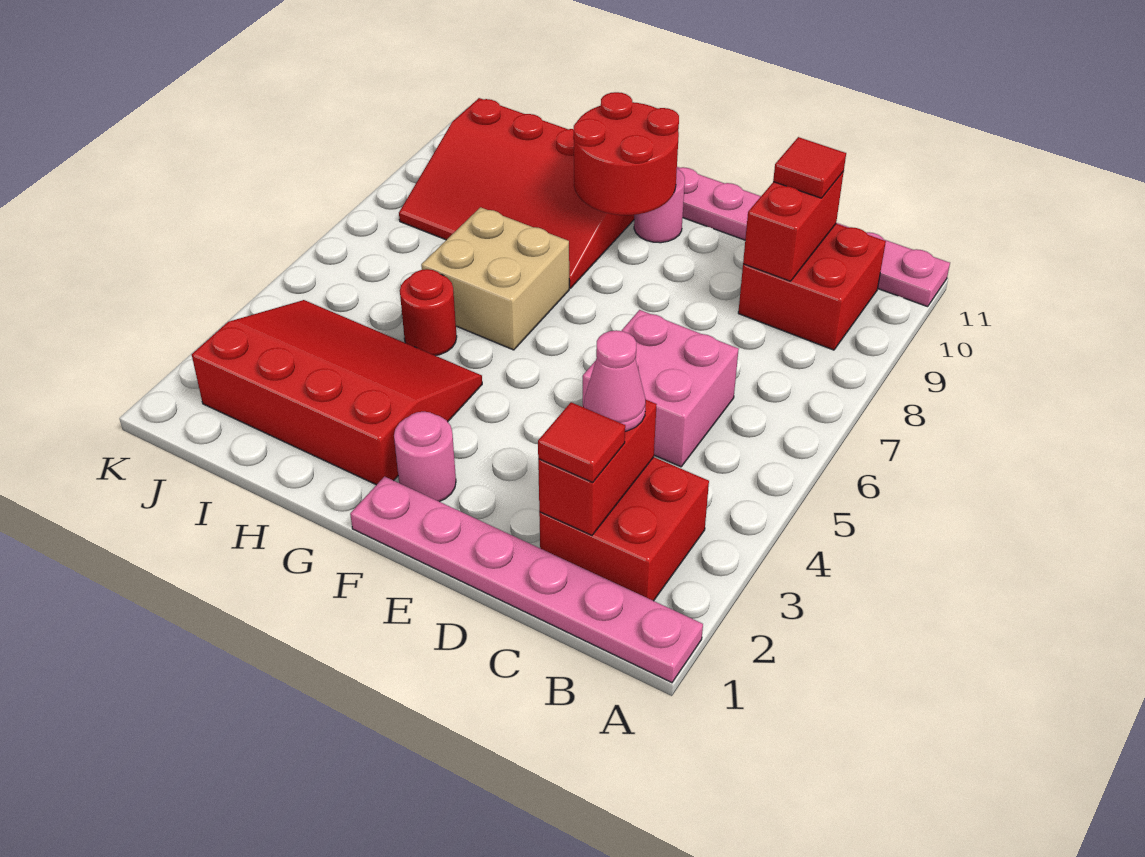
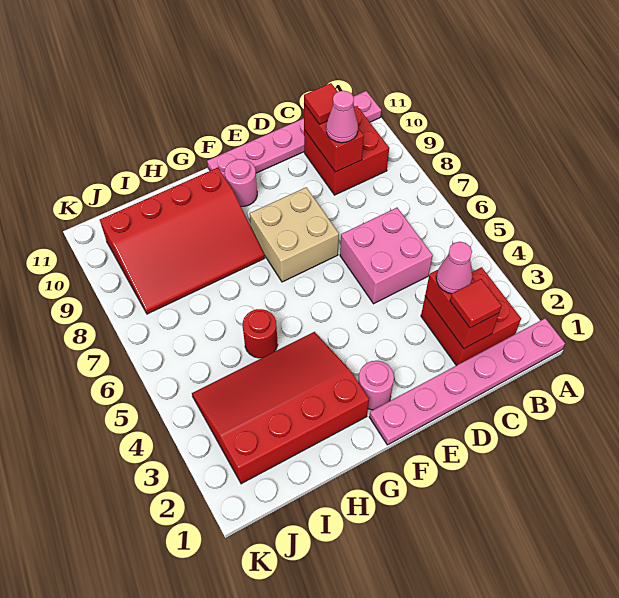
none -> pink 1x1 cone [326,91,358,143]
red 2x2 round brick [573,92,679,215] -> none
tan 2x2 brick [421,207,569,350] -> tan 2x2 brick moved to [250,187,339,282]

